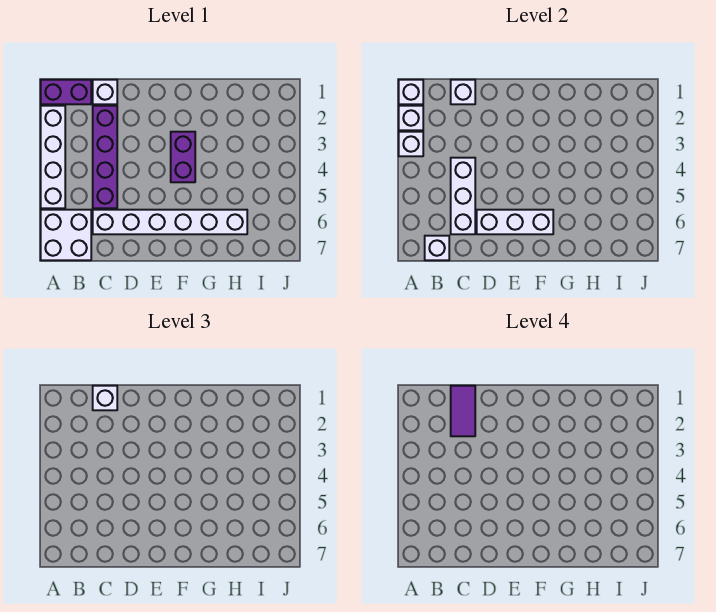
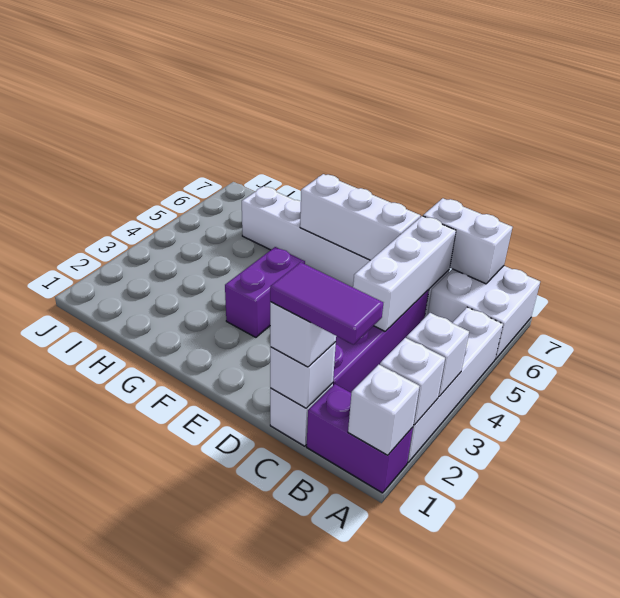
white 1x1 brick [425,236,449,260] -> white 1x2 brick [423,198,512,284]
purple 1x2 tile [451,386,475,436] -> purple 1x2 tile turned to [270,262,383,345]

